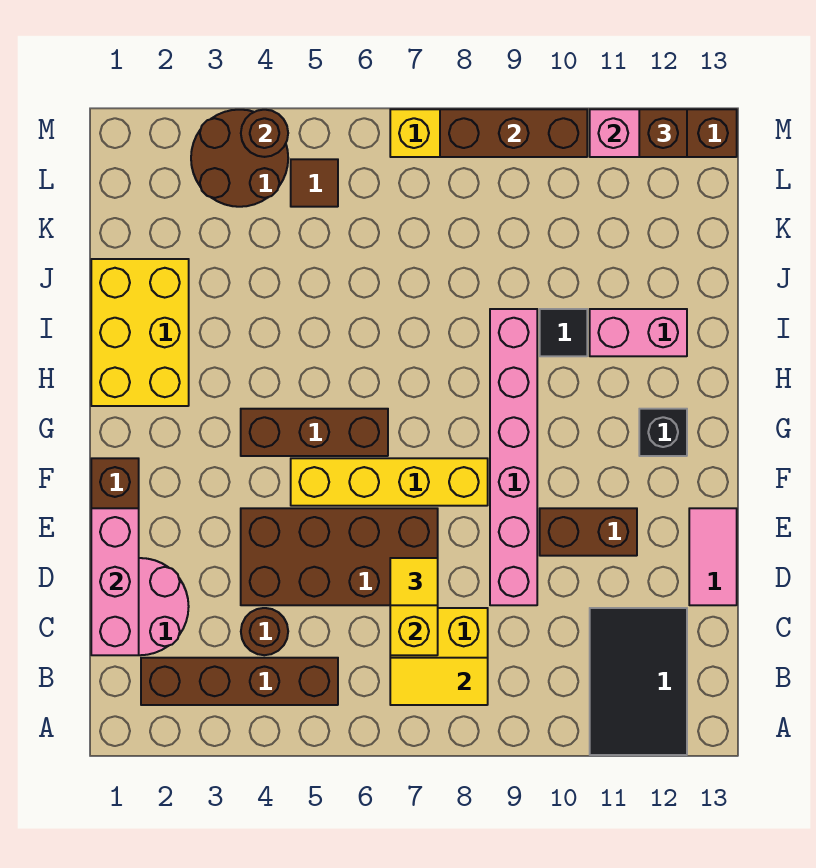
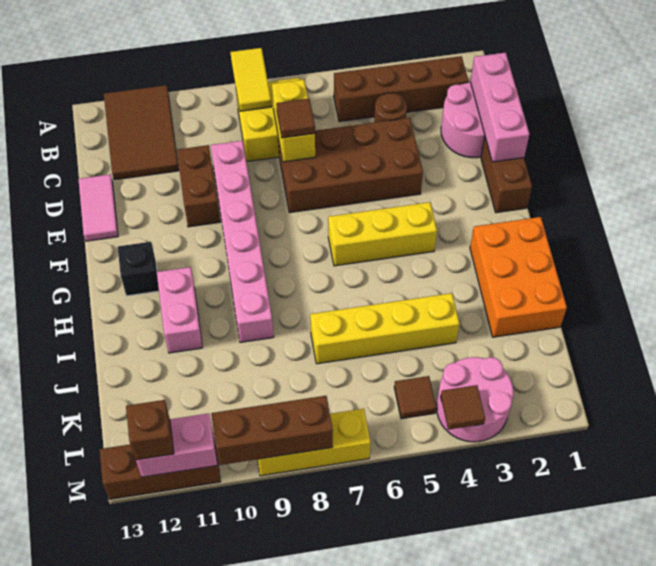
black 2x3 tile [590,608,687,755] -> brown 2x3 tile [104,85,179,180]
yellow 1x2 tile [390,658,488,705] -> yellow 1x2 tile turned to [230,48,271,111]
yellow 1x1 tile [390,558,438,605] -> brown 1x1 tile [276,99,315,138]
brown 1x2 brick [540,508,637,556] -> brown 1x2 brick turned to [177,145,220,227]
yellow 1x4 brick [291,458,488,506] -> yellow 1x4 brick moved to [310,293,459,364]
brown 1x3 brick [241,409,388,456] -> yellow 1x3 brick [328,202,437,266]
yellow 2x3 brick [91,259,189,406] -> orange 2x3 brick [470,217,567,337]
black 1x1 tile [540,309,587,356] -> none
pink 1x2 brick [590,309,687,356] -> pink 1x2 brick turned to [157,267,203,353]
brown 2x2 round brick [191,110,288,207] -> pink 2x2 round brick [436,357,513,442]
brown 1x1 round brick [241,110,288,157] -> brown 1x1 tile [441,385,485,430]

